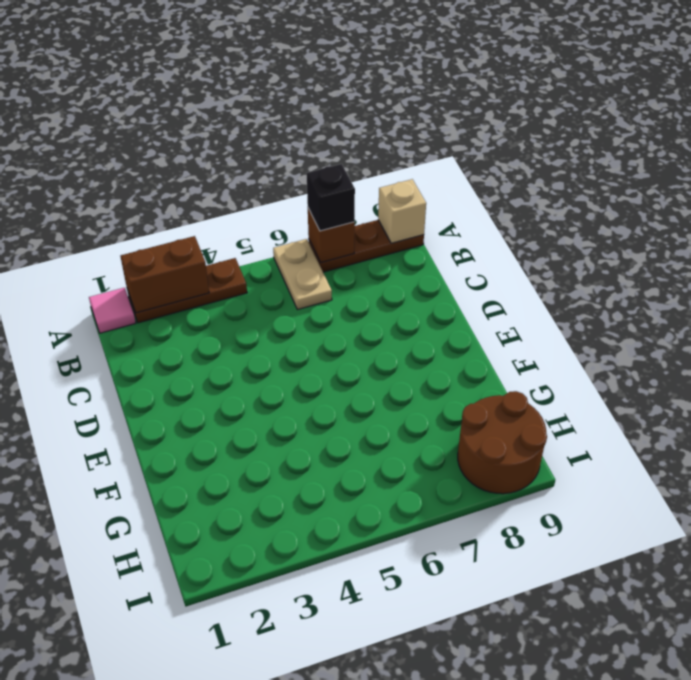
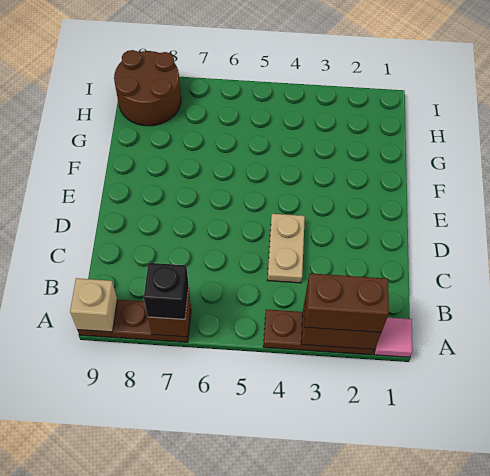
none -> brown 1x2 brick [305,273,389,332]
tan 1x2 plate [273,239,332,310] -> tan 1x2 plate moved to [268,214,305,283]

